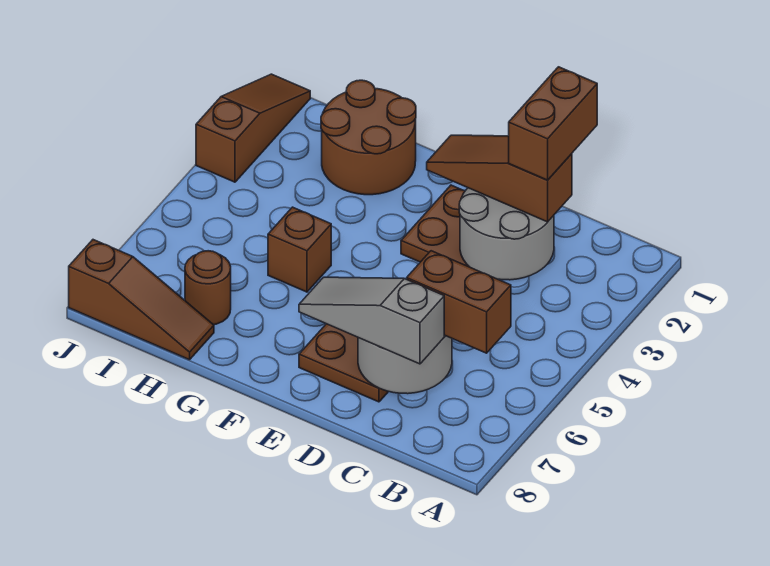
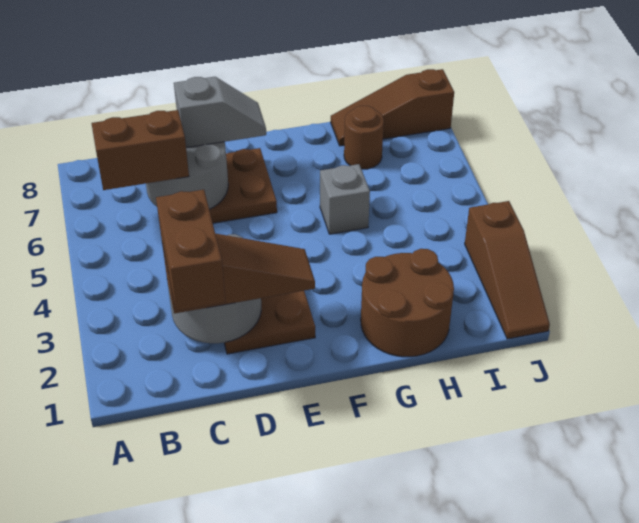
grey 1x3 slope [299,277,444,364] -> grey 1x2 slope [174,77,266,148]
brown 1x1 brick [268,207,331,292] -> grey 1x1 brick [320,164,370,234]

